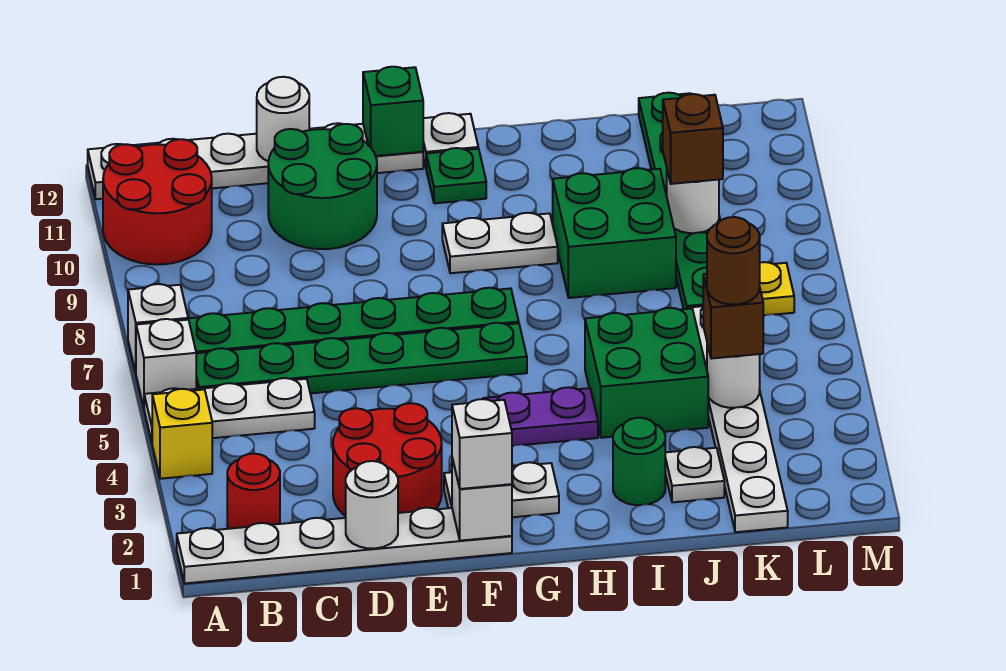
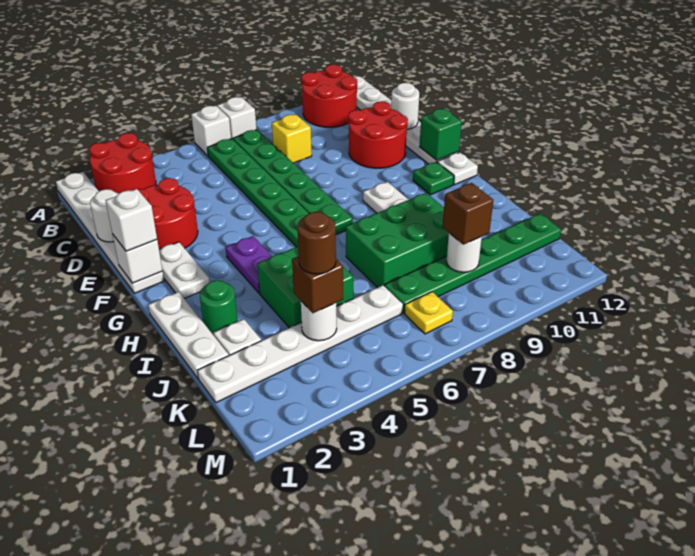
yellow 1x1 brick [152,389,212,479] -> yellow 1x1 brick moved to [272,114,312,163]
white 1x3 plate [144,378,315,442] -> white 1x3 plate moved to [148,292,229,379]
red 1x1 round brick [227,454,280,529] -> red 2x2 round brick [89,133,156,193]
green 2x2 round brick [268,124,377,249] -> red 2x2 round brick [348,101,408,168]
green 2x2 brick [553,168,676,298] -> green 2x3 brick [346,193,449,288]

